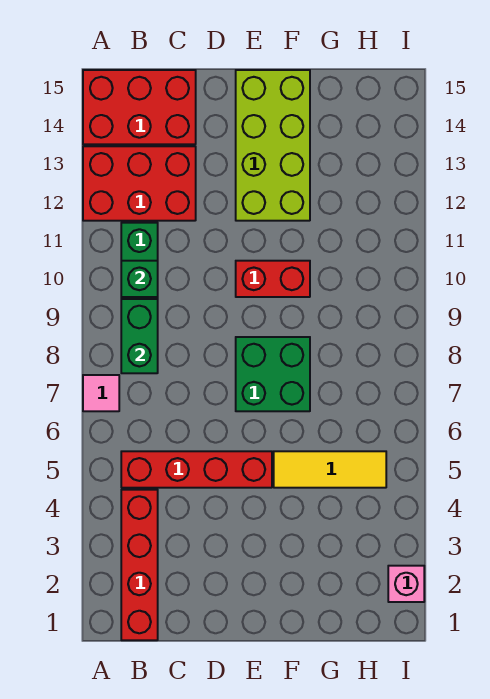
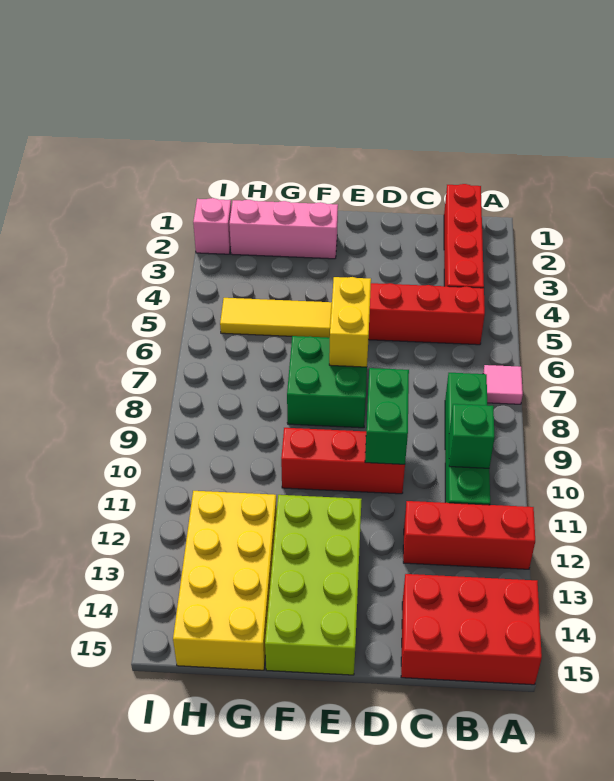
red 2x3 brick [83,146,196,221] -> red 1x3 brick [403,501,535,569]
green 1x2 brick [121,299,158,373] -> green 1x2 brick moved to [365,368,409,464]
none -> yellow 1x2 brick [329,277,371,367]
red 1x2 brick [236,261,310,297] -> red 1x3 brick [281,428,405,494]
none -> pink 1x3 brick [229,200,338,259]
none -> yellow 2x4 brick [173,491,277,670]

